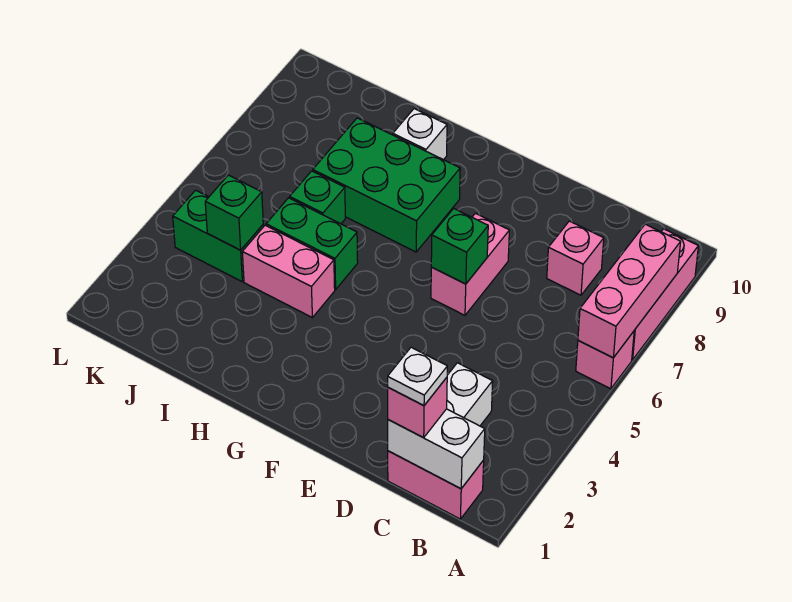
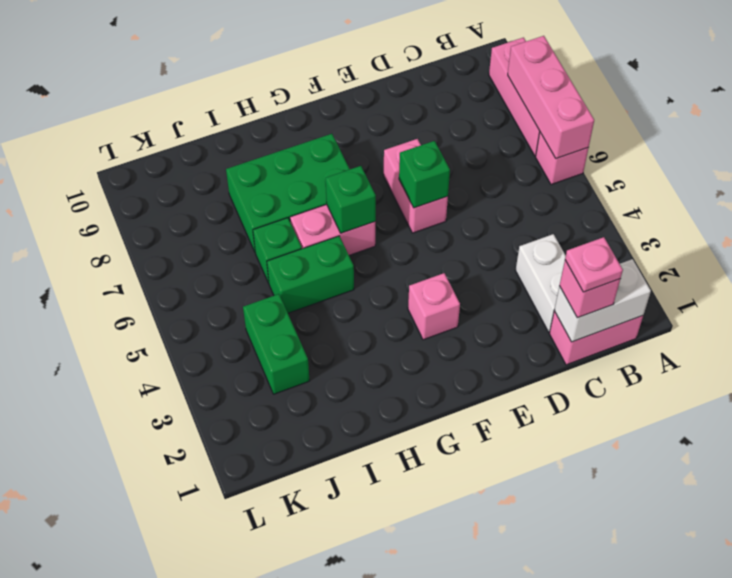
white 1x1 plate [388,347,447,406] -> pink 1x1 plate [565,237,623,292]
pink 1x1 brick [547,221,604,295] -> pink 1x1 brick moved to [408,273,460,340]
pink 1x2 brick [242,225,335,317] -> pink 1x2 brick moved to [290,204,375,255]
white 1x1 brick [393,109,447,160] -> none
green 1x2 brick [173,190,263,282] -> green 1x2 brick turned to [243,294,310,394]
green 1x1 brick [205,175,263,250] -> green 1x1 brick moved to [326,166,376,233]

